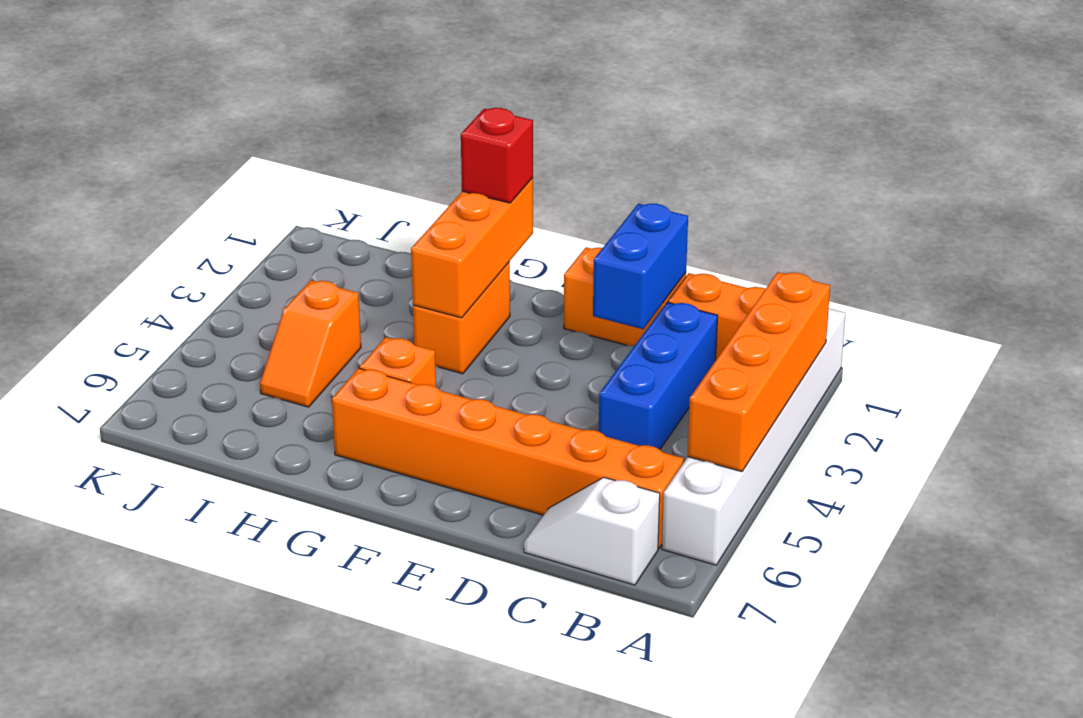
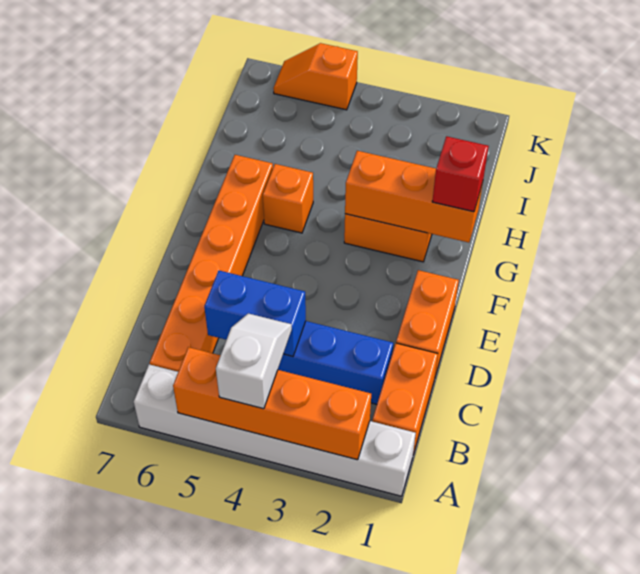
white 1x2 slope [524,477,660,585] -> white 1x2 slope moved to [216,313,292,409]
blue 1x2 brick [593,204,688,329] -> blue 1x2 brick moved to [204,270,306,356]
orange 1x2 slope [260,280,361,407] -> orange 1x2 slope moved to [273,43,358,110]

